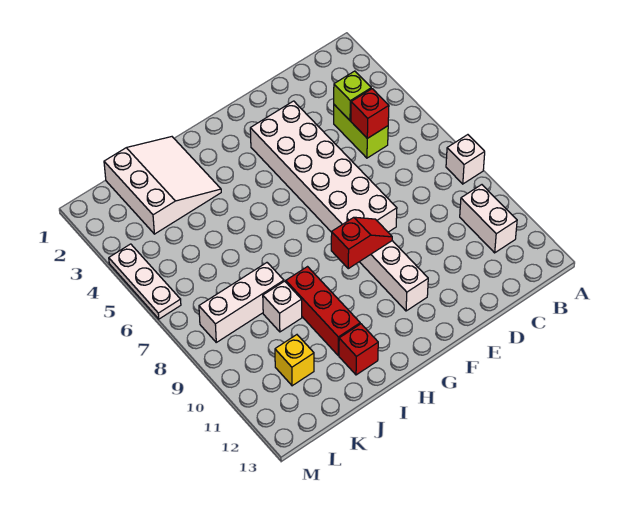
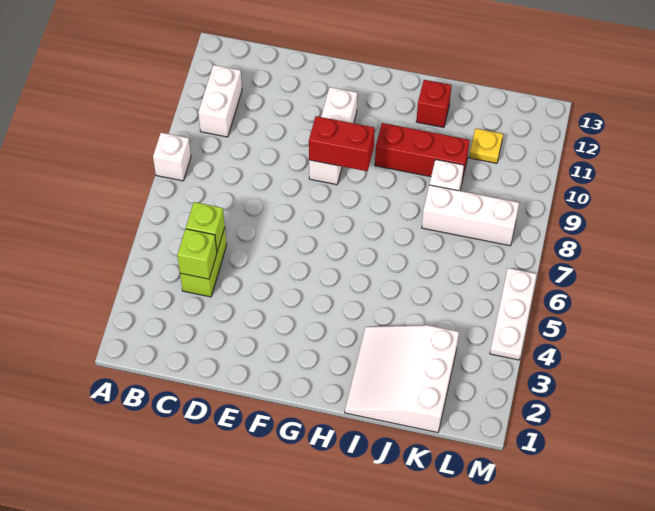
red 1x1 brick [351,89,389,138] -> lime 1x1 brick [186,202,225,251]
white 2x6 brick [250,101,397,232] -> none
red 1x2 slope [331,217,392,269] -> red 1x2 brick [309,116,375,171]
red 1x3 brick [286,267,360,356] -> red 1x3 brick turned to [375,123,470,180]
yellow 1x1 brick [275,335,314,386] -> yellow 1x1 plate [469,128,503,163]

